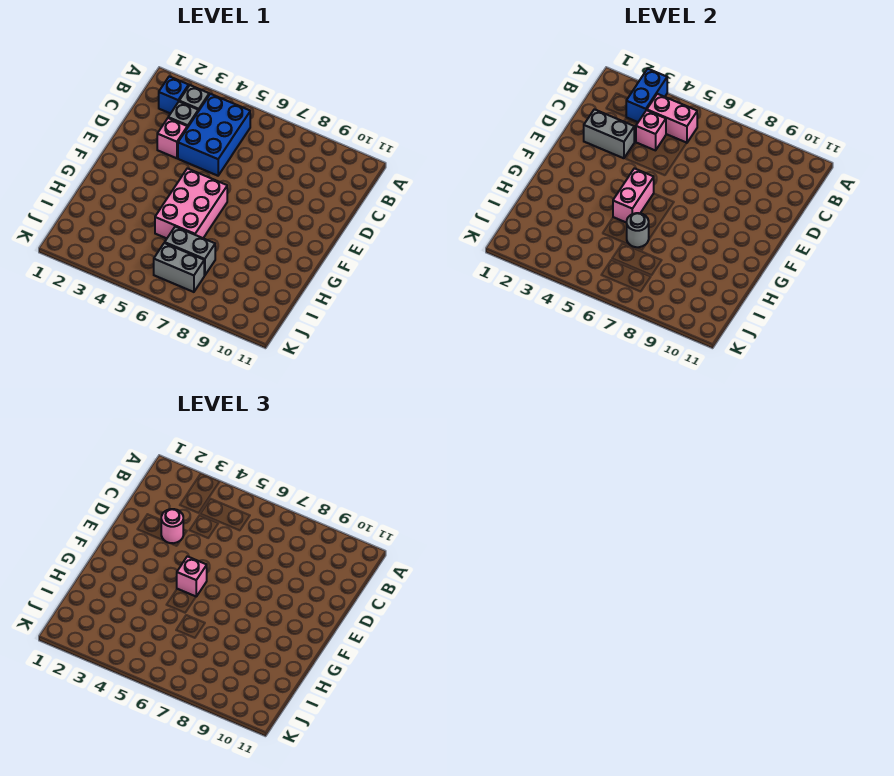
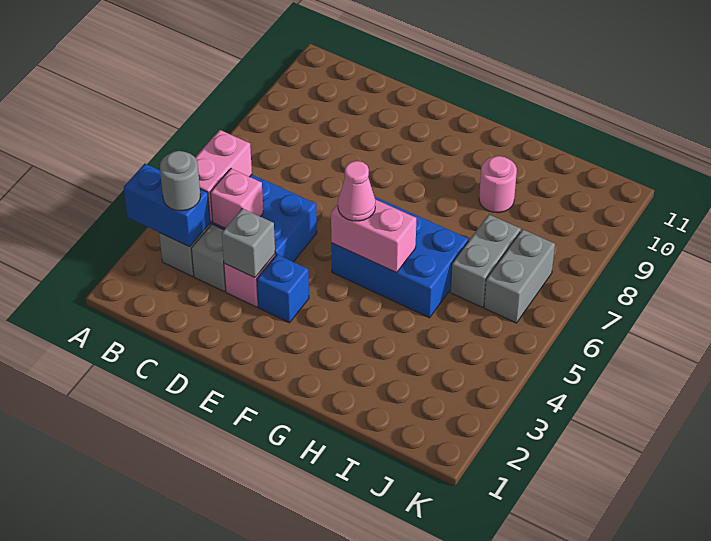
blue 1x1 brick [159,76,189,114] -> blue 1x1 brick moved to [257,255,309,323]
grey 1x2 brick [584,109,635,158] -> grey 1x1 brick [222,208,275,278]
pink 1x1 round brick [161,509,183,543] -> pink 1x1 round brick moved to [479,156,517,213]
pink 2x3 brick [155,168,227,238] -> blue 2x3 brick [331,197,468,318]
pink 1x1 brick [177,556,207,596] -> pink 1x1 cone [338,161,375,221]
grey 1x1 round brick [627,213,649,247] -> grey 1x1 round brick moved to [160,151,200,211]

